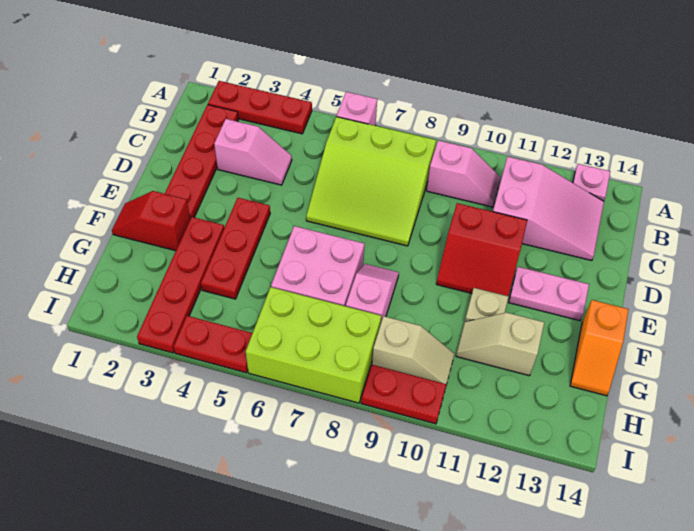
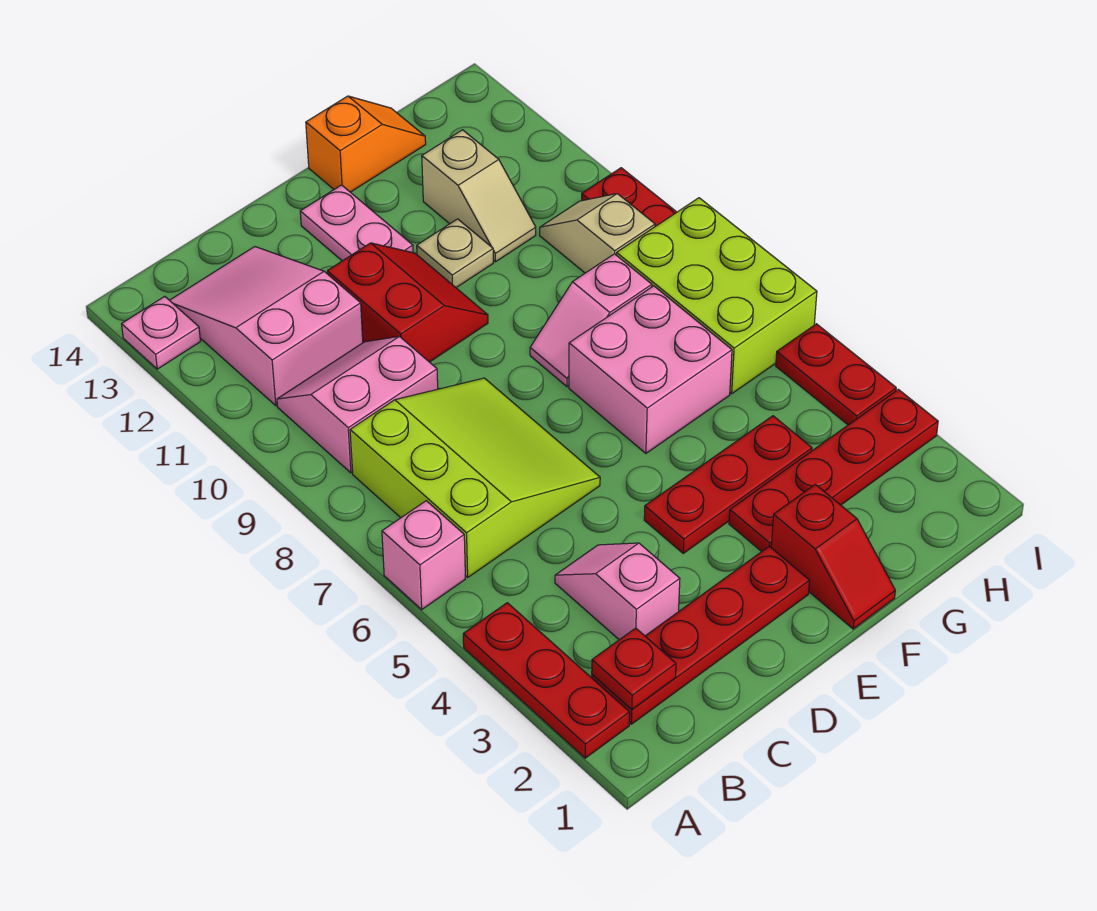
none -> red 1x1 plate [592,628,676,710]
pink 1x2 slope [427,140,501,207] -> pink 2x2 slope [277,336,438,473]

